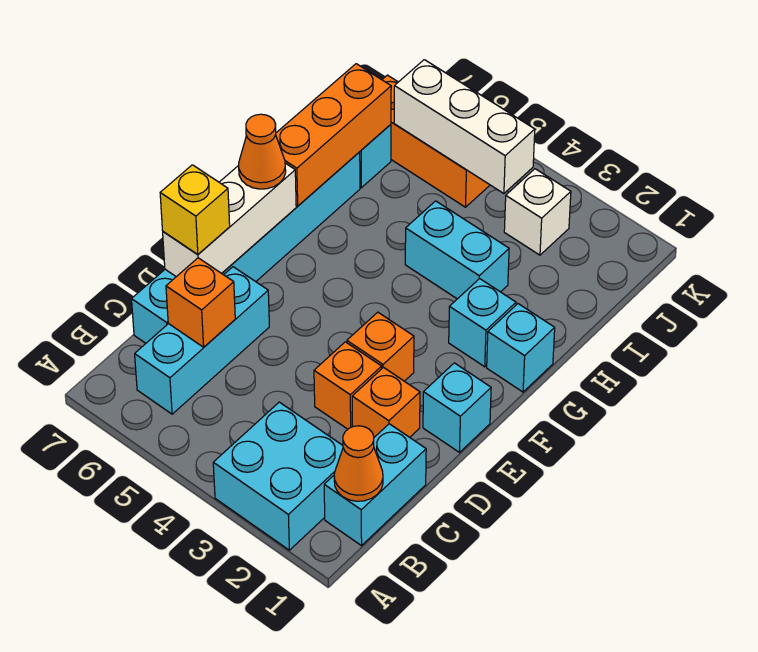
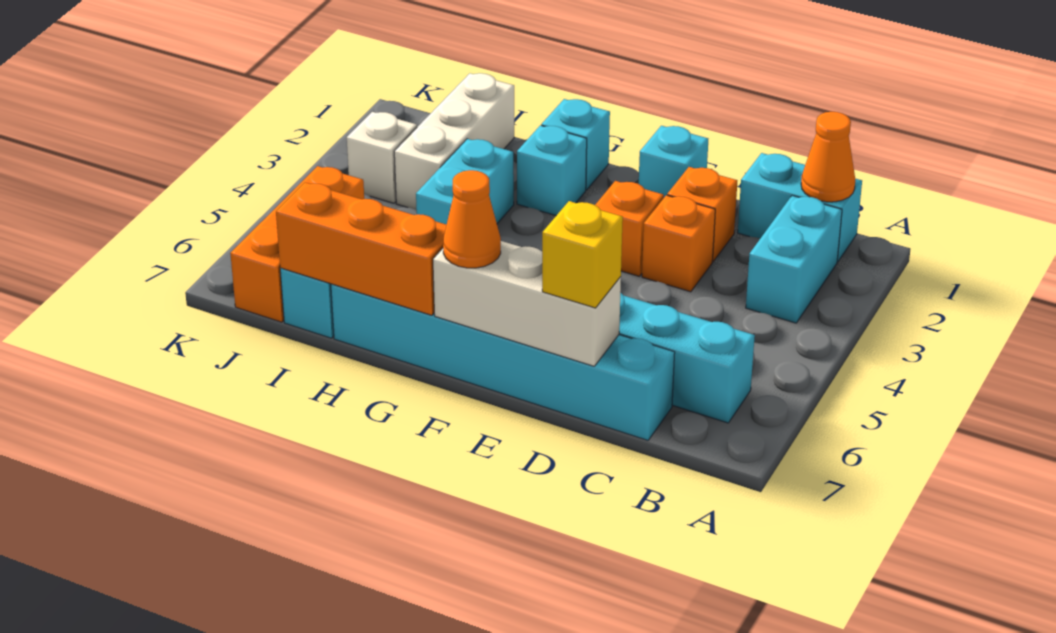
cyan 2x2 brick [213,402,343,550] -> cyan 1x2 brick [746,196,842,323]
orange 1x1 brick [166,258,235,347] -> none
white 1x3 brick [394,60,535,193] -> white 1x3 brick moved to [394,73,514,210]

